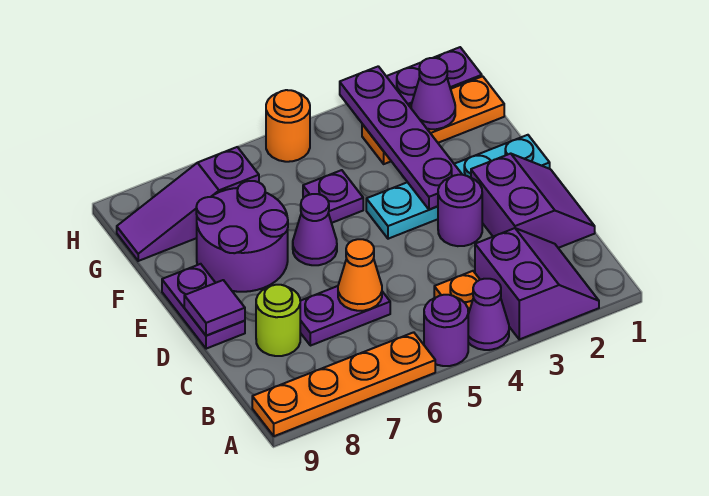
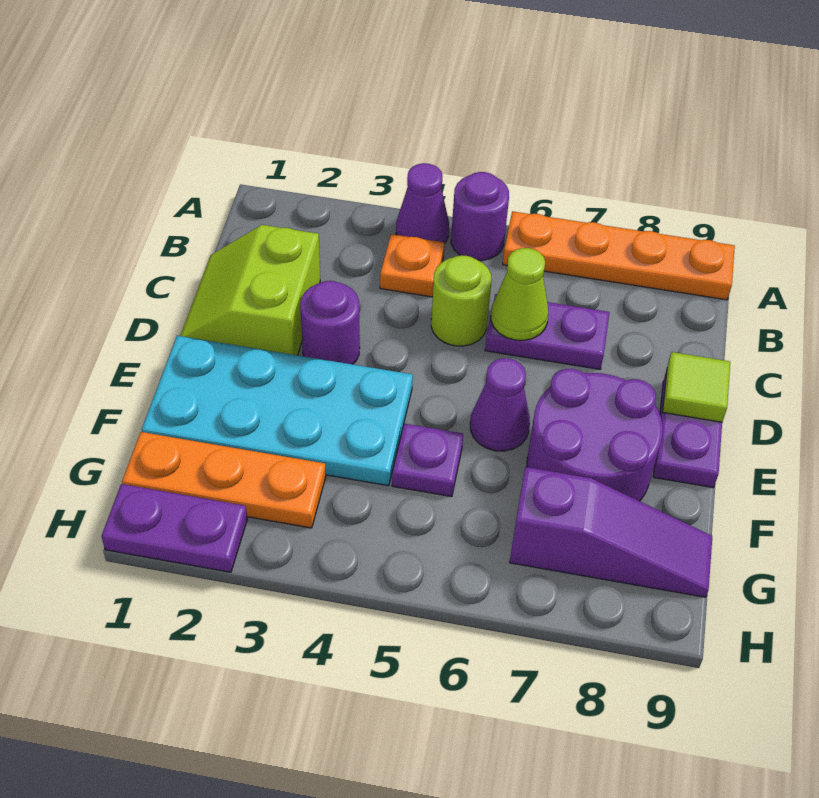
purple 2x2 slope [475,228,599,339] -> none
purple 2x2 slope [471,154,595,248] -> lime 2x2 slope [180,225,320,355]
orange 1x1 cone [338,239,382,311] -> lime 1x1 cone [491,248,548,340]
lime 1x1 round brick [256,285,300,356] -> lime 1x1 round brick moved to [431,255,491,346]
purple 1x1 tile [184,280,245,336] -> lime 1x1 tile [663,352,730,422]
cyan 1x4 plate [366,135,550,239] -> cyan 2x4 plate [142,336,413,486]
purple 1x4 plate [340,66,462,209] -> none
purple 1x1 cone [411,58,455,129] -> none
orange 1x1 round brick [266,90,310,162] -> none

